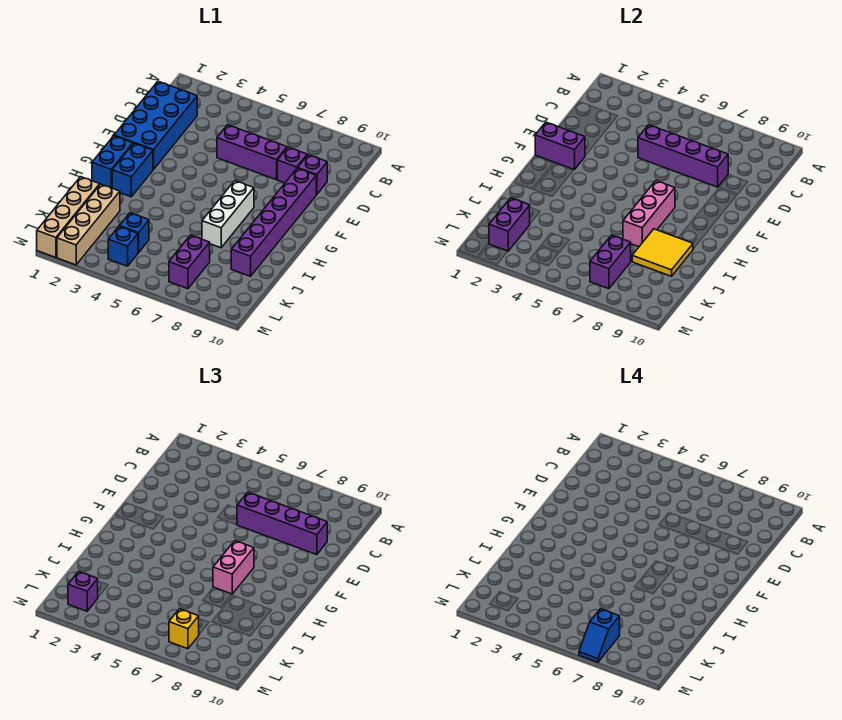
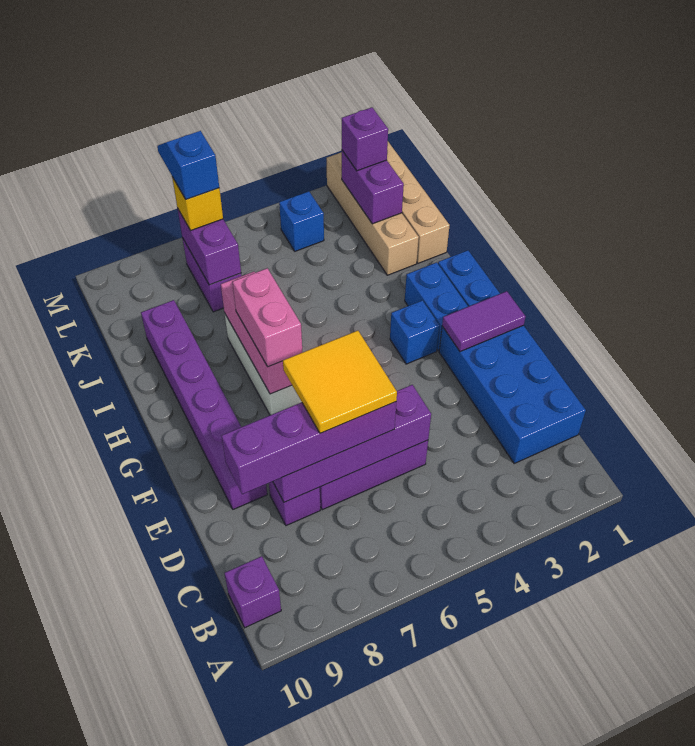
purple 1x1 brick [298,155,327,195] -> purple 1x1 brick moved to [225,556,281,628]
purple 1x2 brick [535,122,585,170] -> purple 1x2 tile [442,291,526,352]
yellow 2x2 tile [632,229,693,276] -> yellow 2x2 tile moved to [283,331,397,433]
blue 1x1 brick [120,213,149,253] -> blue 1x1 brick moved to [390,300,440,364]

